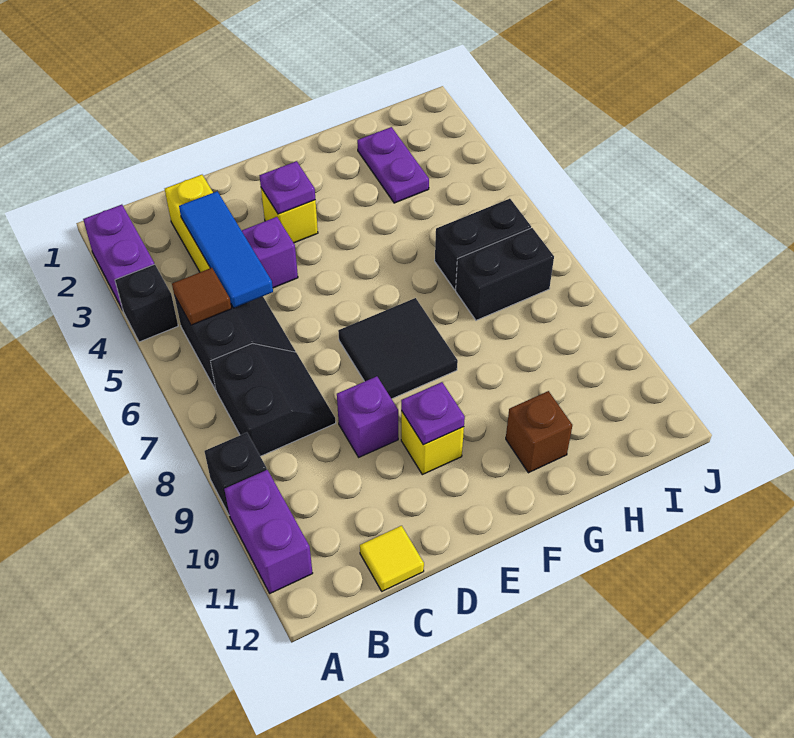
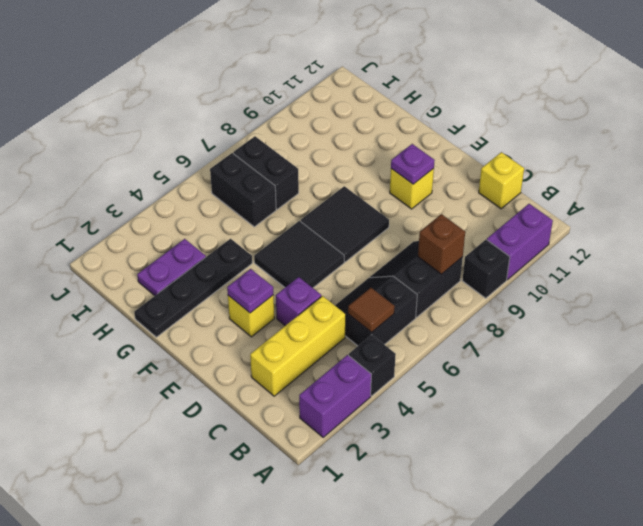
blue 1x3 tile [179,191,273,308] -> none
yellow 1x1 tile [360,526,424,591] -> yellow 1x1 brick [479,152,524,209]
purple 1x1 brick [337,376,398,457] -> none
none -> black 2x2 tile [254,221,344,288]
none -> black 1x4 plate [134,239,252,337]
brown 1x1 brick [506,391,572,473] -> brown 1x1 brick moved to [418,214,465,274]

